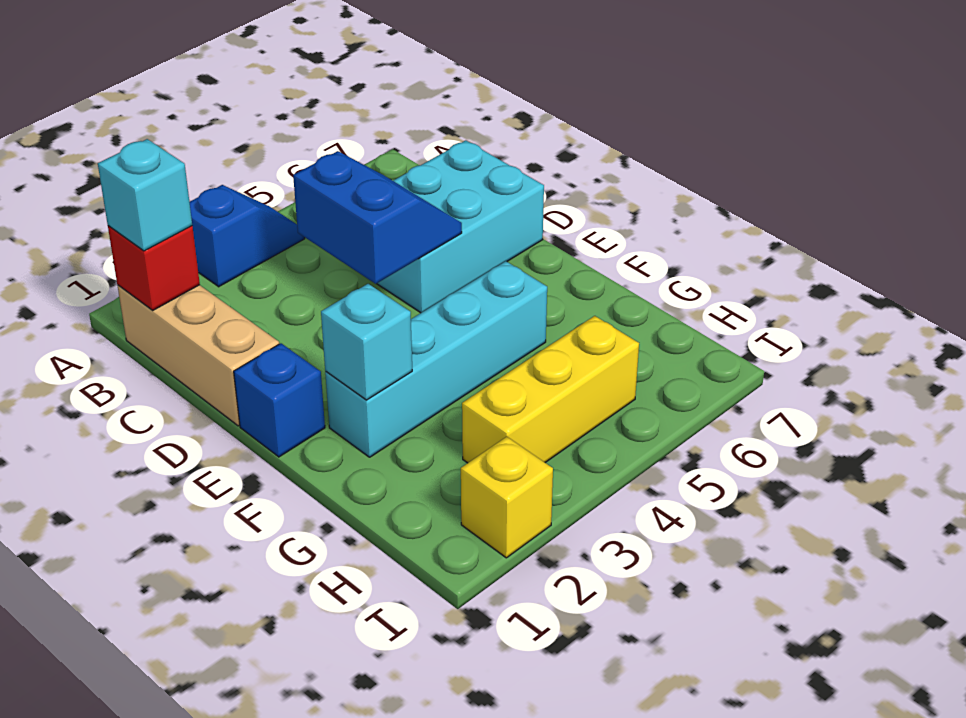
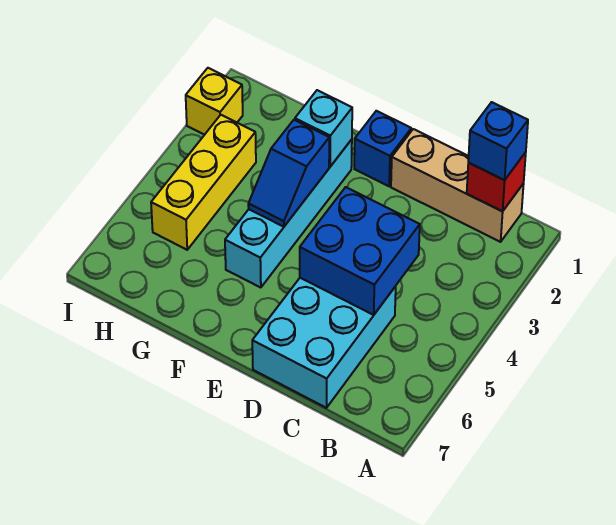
blue 1x2 slope [190,185,305,287] -> blue 1x2 slope moved to [248,120,329,227]
cyan 1x1 brick [98,139,192,251] -> blue 1x1 brick [468,102,528,180]
blue 2x2 slope [293,151,462,284] -> blue 2x2 brick [300,187,420,315]

